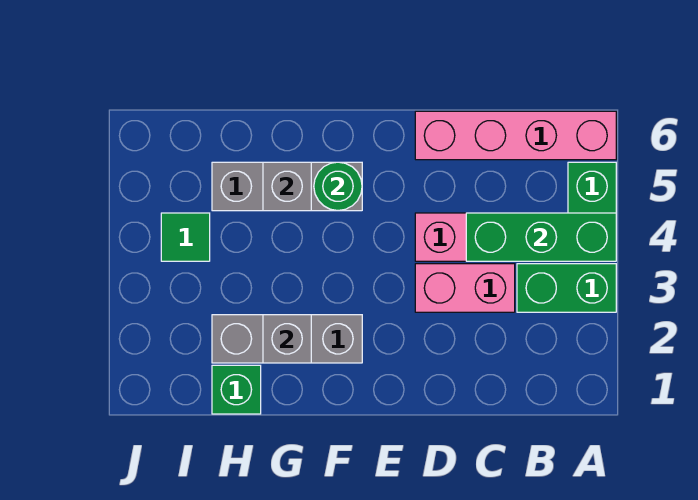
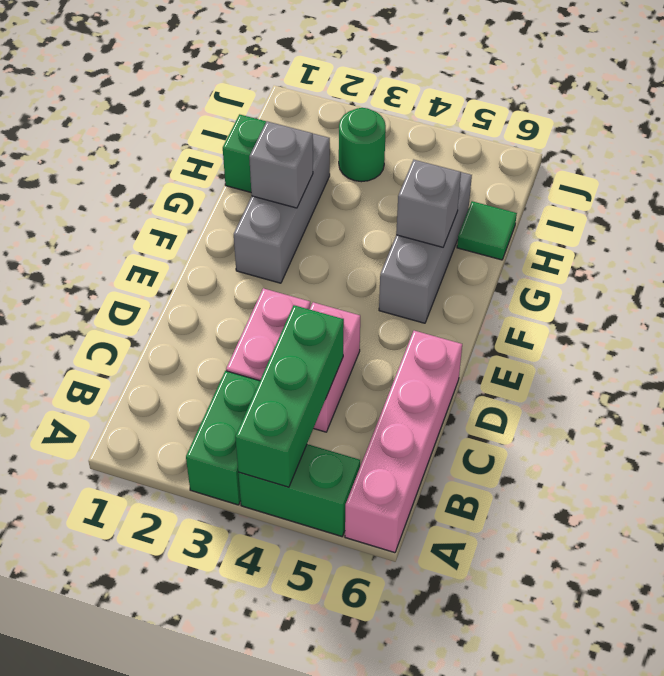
green 1x1 round brick [314,162,362,211] -> green 1x1 round brick moved to [339,108,386,182]
green 1x1 tile [161,213,210,261] -> green 1x1 tile moved to [457,201,517,260]

